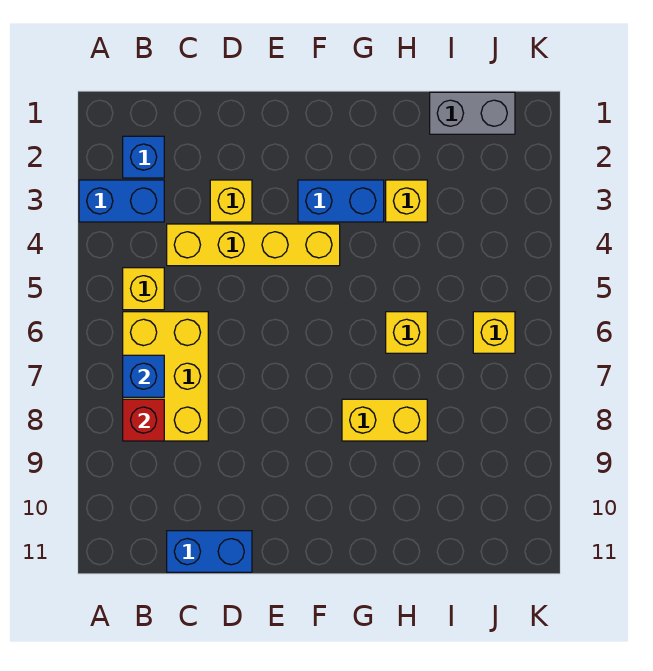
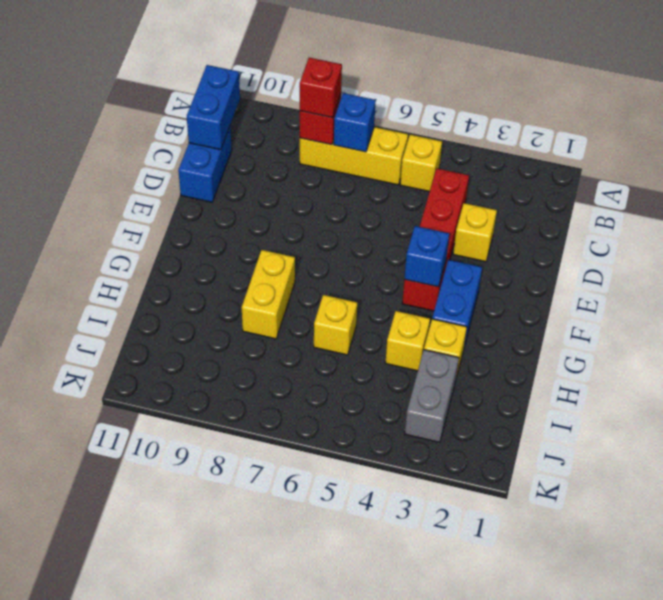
blue 1x2 brick [79,180,164,222] -> blue 1x2 brick moved to [187,65,240,150]
blue 1x1 brick [123,136,164,178] -> blue 1x1 brick moved to [405,226,449,287]
yellow 2x3 brick [123,312,208,441] -> yellow 1x3 brick [300,127,408,185]
none -> red 1x1 brick [300,58,342,118]
yellow 1x4 brick [167,224,340,266] -> red 1x4 brick [402,168,469,311]
grey 1x2 brick [430,92,515,134] -> grey 1x2 brick moved to [405,350,459,442]
yellow 1x1 brick [473,312,515,353] -> yellow 1x1 brick moved to [385,311,430,371]

